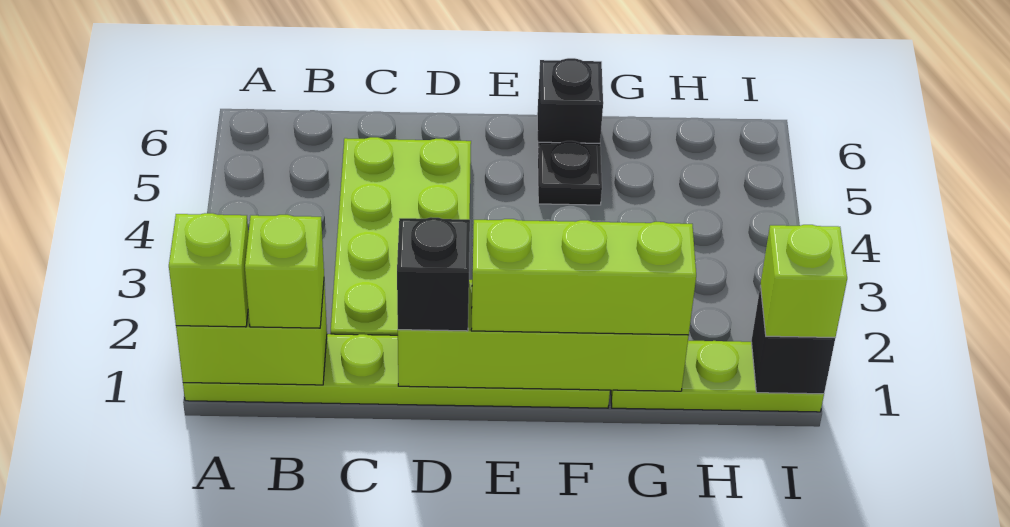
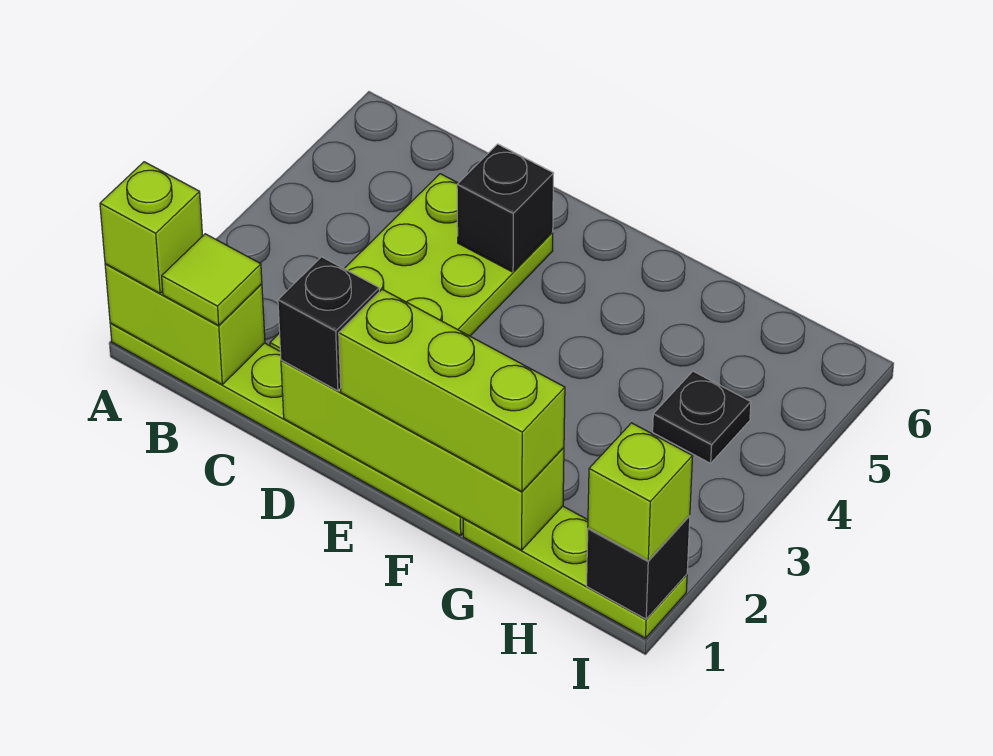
lime 1x1 brick [245,215,324,328] -> lime 1x1 tile [162,234,262,325]
black 1x1 plate [538,141,602,205] -> black 1x1 plate moved to [653,371,751,463]
black 1x1 brick [537,58,603,147] -> black 1x1 brick moved to [457,144,554,272]

